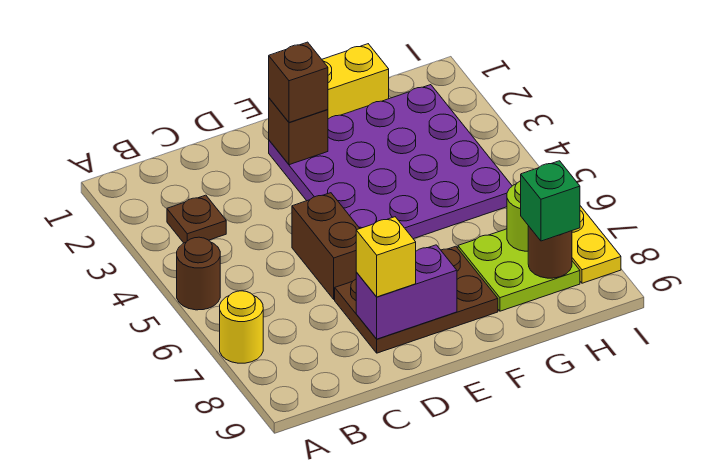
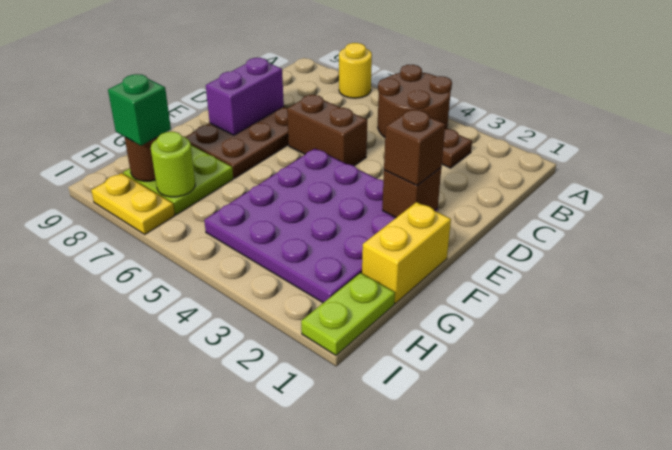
brown 1x1 round brick [177,237,220,310] -> brown 2x2 round brick [378,65,452,137]
yellow 1x1 brick [356,217,416,297] -> none
none -> lime 1x2 plate [301,273,395,355]

